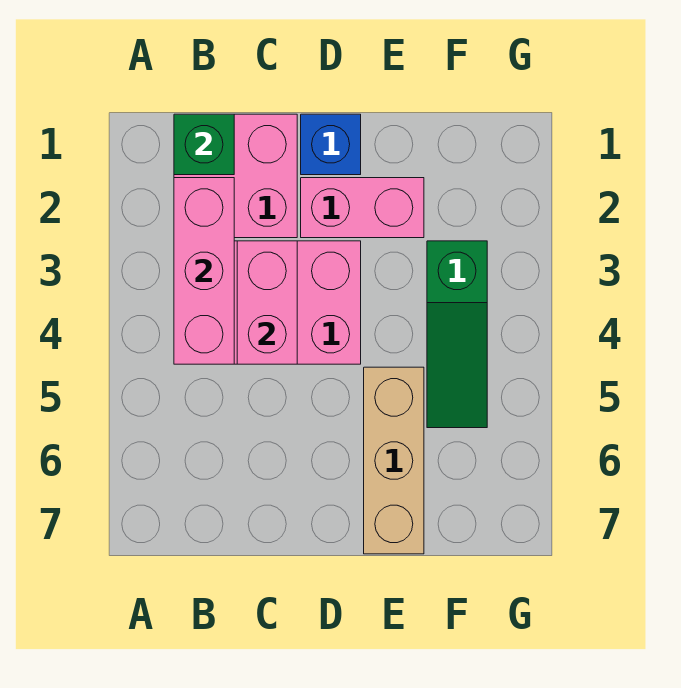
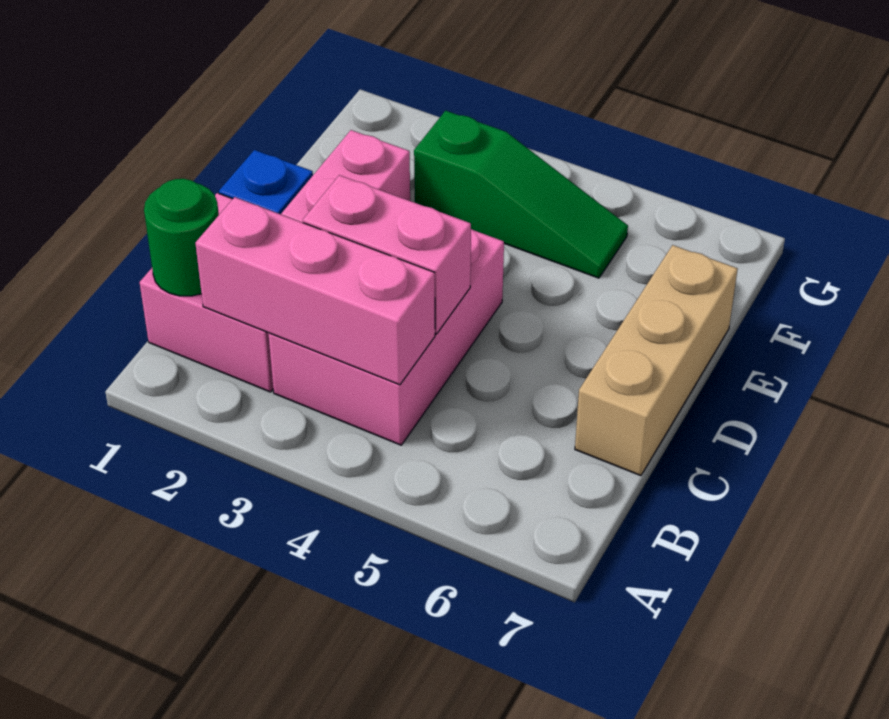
green 1x1 brick [174,114,234,175] -> green 1x1 round brick [144,179,219,296]
tan 1x3 brick [364,367,424,554] -> tan 1x3 brick turned to [575,245,738,476]

